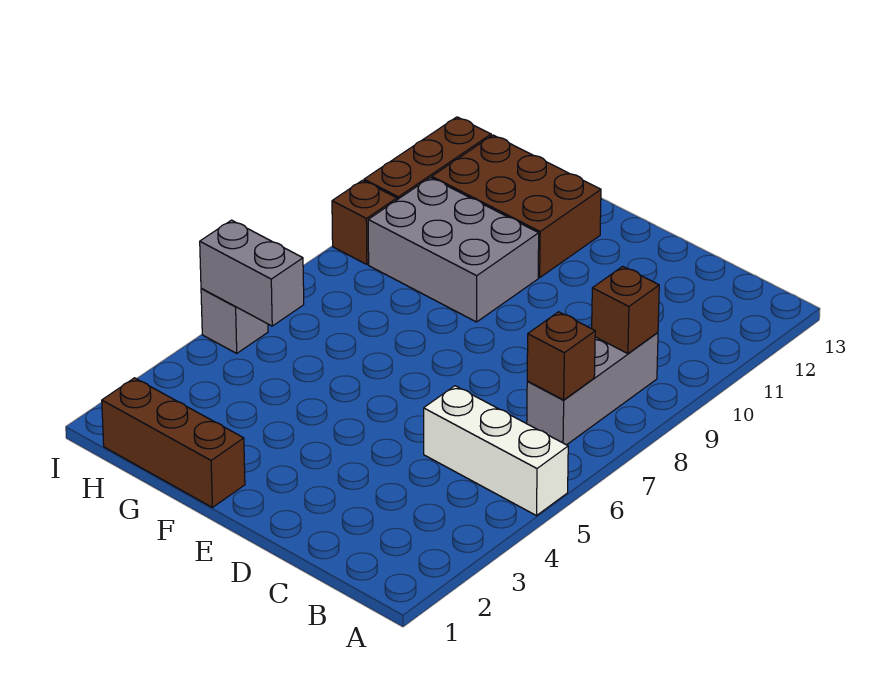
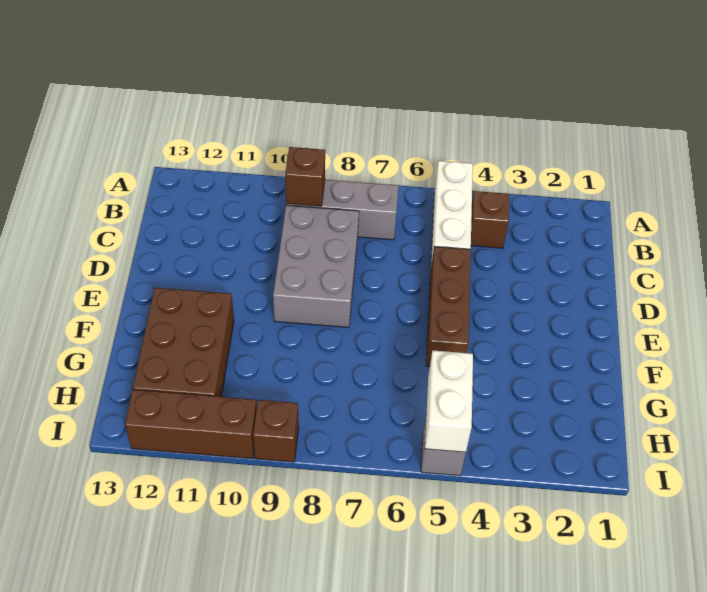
brown 1x1 brick [527,312,595,400] -> brown 1x1 brick moved to [471,191,509,248]
brown 1x3 brick [102,378,245,507] -> brown 1x3 brick moved to [426,246,471,367]
grey 2x3 brick [368,178,539,322] -> grey 2x3 brick moved to [273,205,359,327]
grey 1x2 brick [200,220,304,326] -> white 1x2 brick [425,350,473,452]

